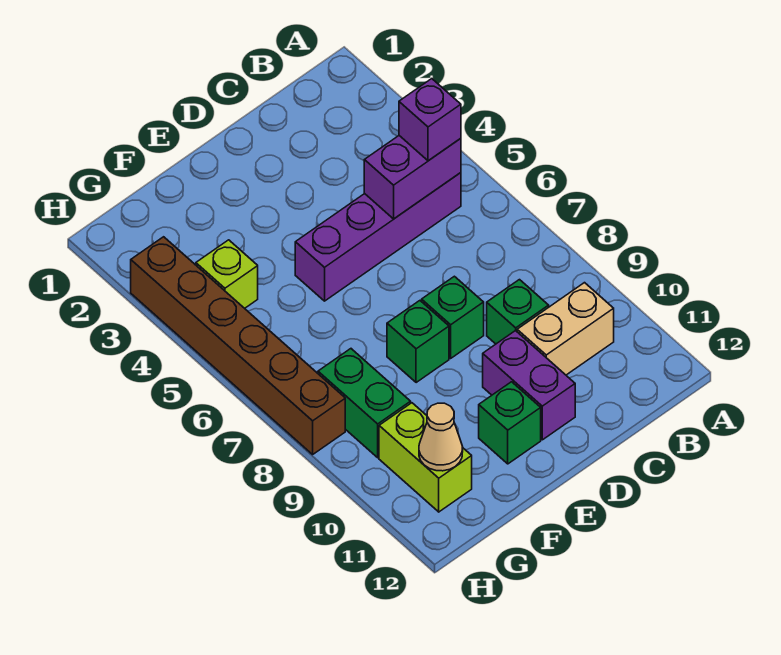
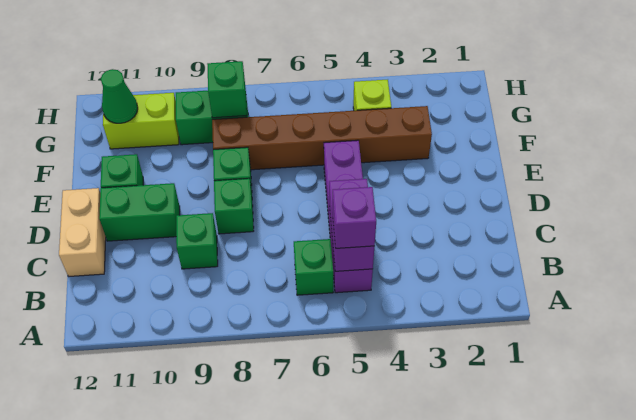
none -> green 1x1 brick [294,239,333,295]
tan 1x2 brick [517,283,614,375] -> tan 1x2 brick moved to [59,188,106,277]
purple 1x2 brick [483,331,575,440] -> green 1x2 brick [99,183,180,241]
none -> green 1x1 brick [207,61,247,118]
tan 1x1 cone [419,403,463,471] -> green 1x1 cone [101,69,138,123]
brown 1x6 brick [131,237,345,454] -> brown 1x6 brick moved to [212,106,432,170]

